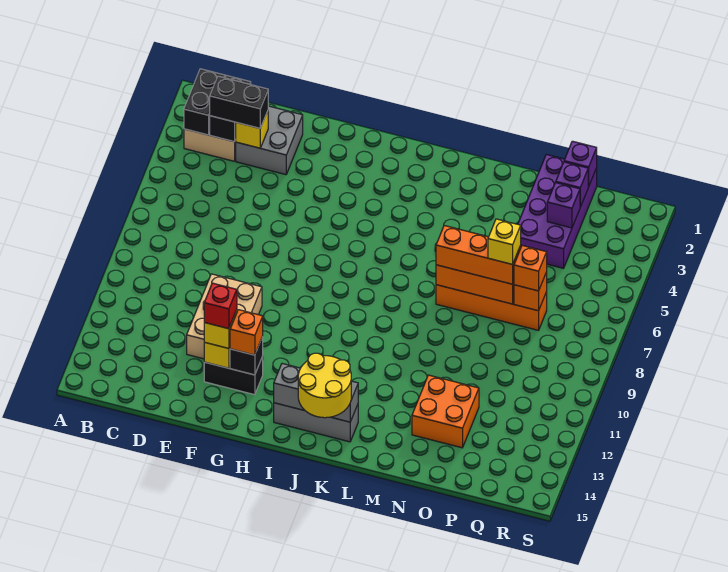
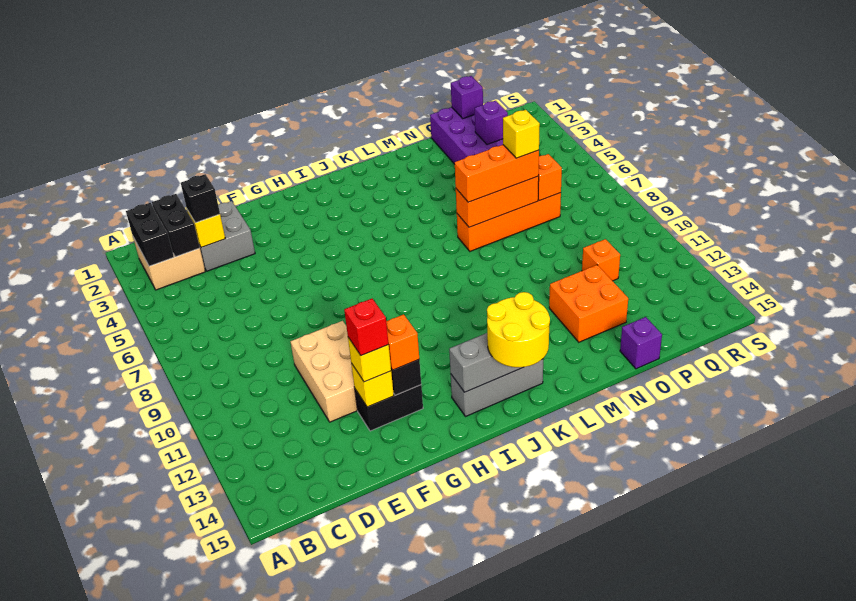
black 1x2 brick [210,76,268,128] -> black 1x1 brick [181,174,220,223]
purple 1x1 brick [556,162,589,207] -> purple 1x1 brick moved to [620,317,662,369]
orange 1x1 brick [514,245,547,291] -> orange 1x1 brick moved to [582,239,620,281]

